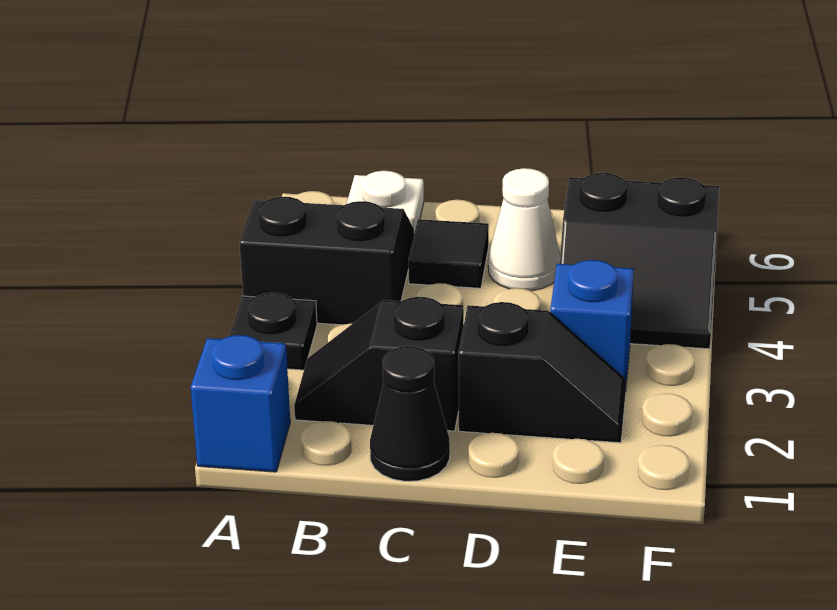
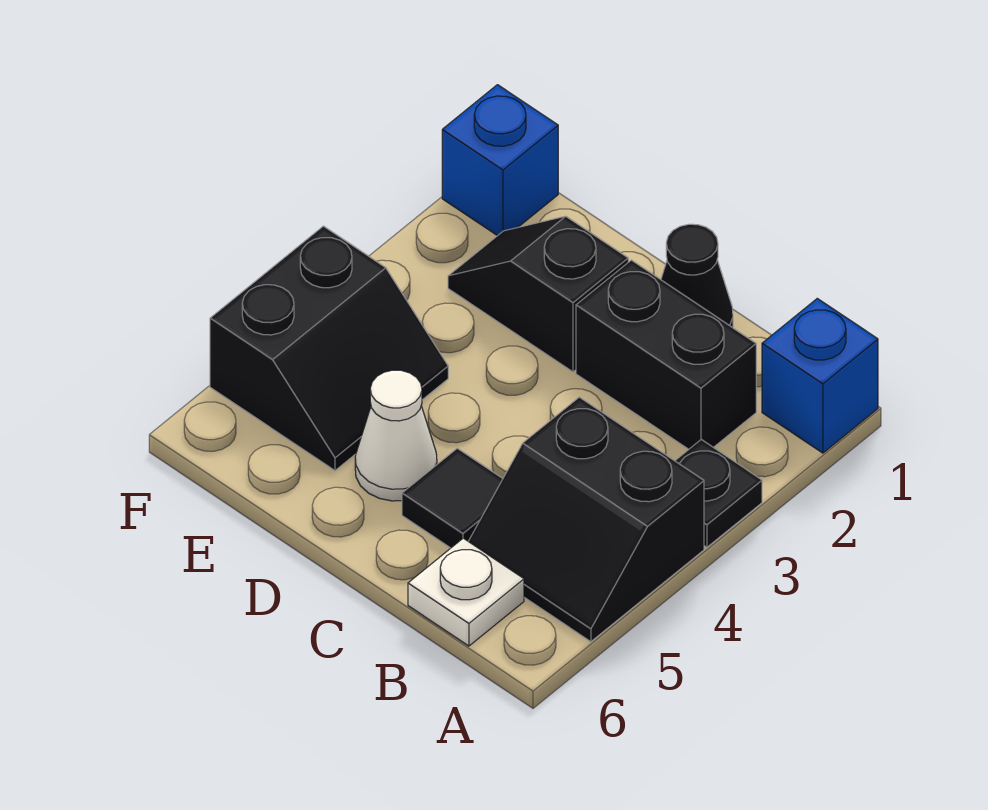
black 1x2 slope [294,297,464,431] -> black 1x2 brick [576,260,756,449]
blue 1x1 brick [550,260,634,384] -> blue 1x1 brick moved to [442,85,558,236]
black 2x2 slope [560,173,719,349] -> black 2x2 slope turned to [210,226,448,471]

